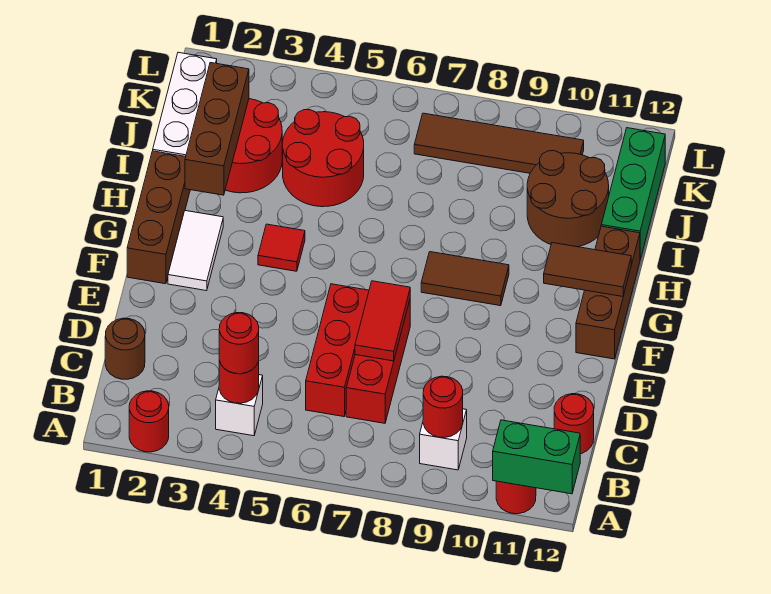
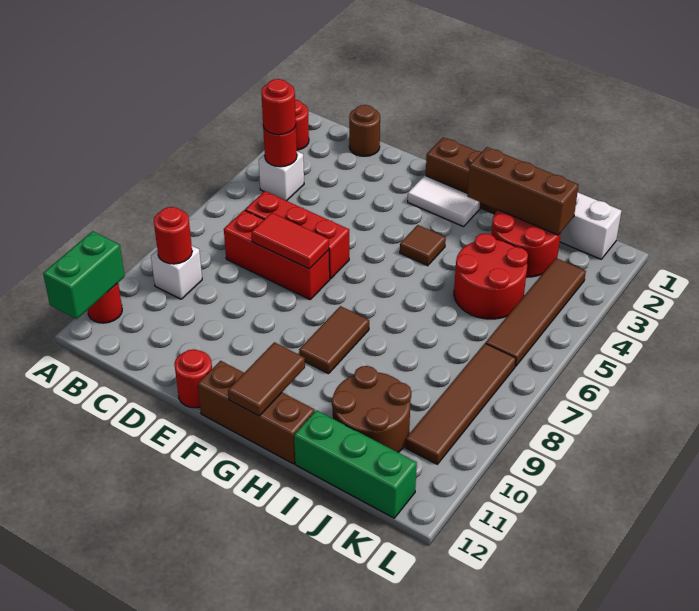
red 1x1 round brick [554,394,594,454] -> red 1x1 round brick moved to [174,349,212,408]
red 1x1 tile [258,224,305,271] -> brown 1x1 tile [400,225,446,266]
none -> brown 1x4 tile [486,258,586,366]

